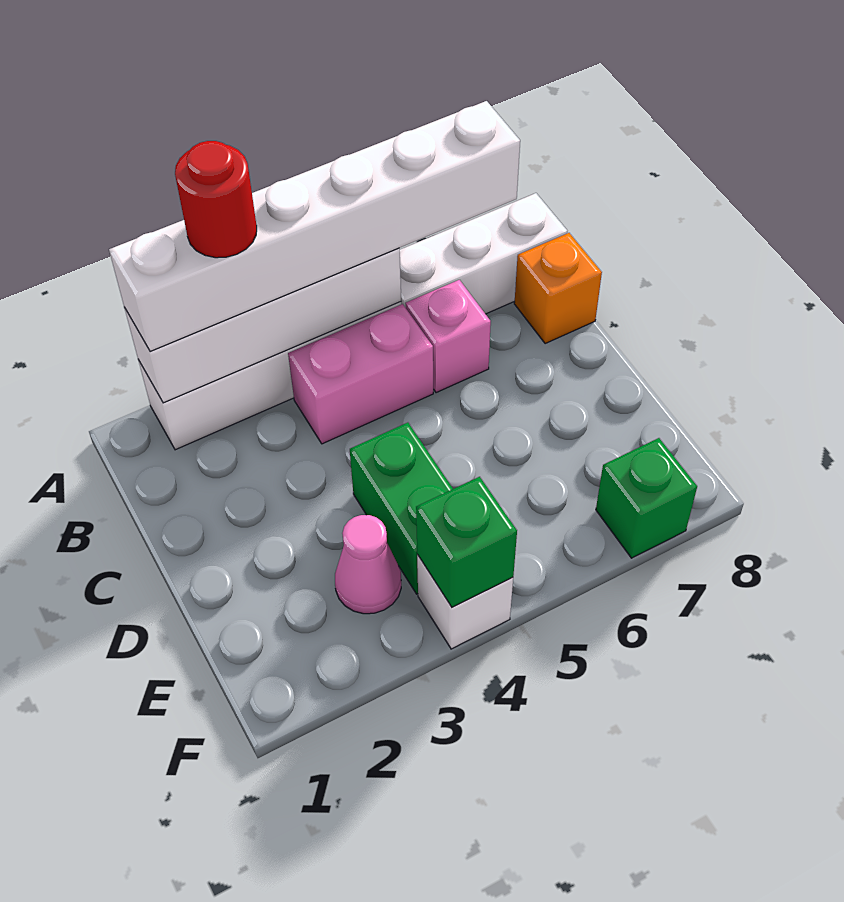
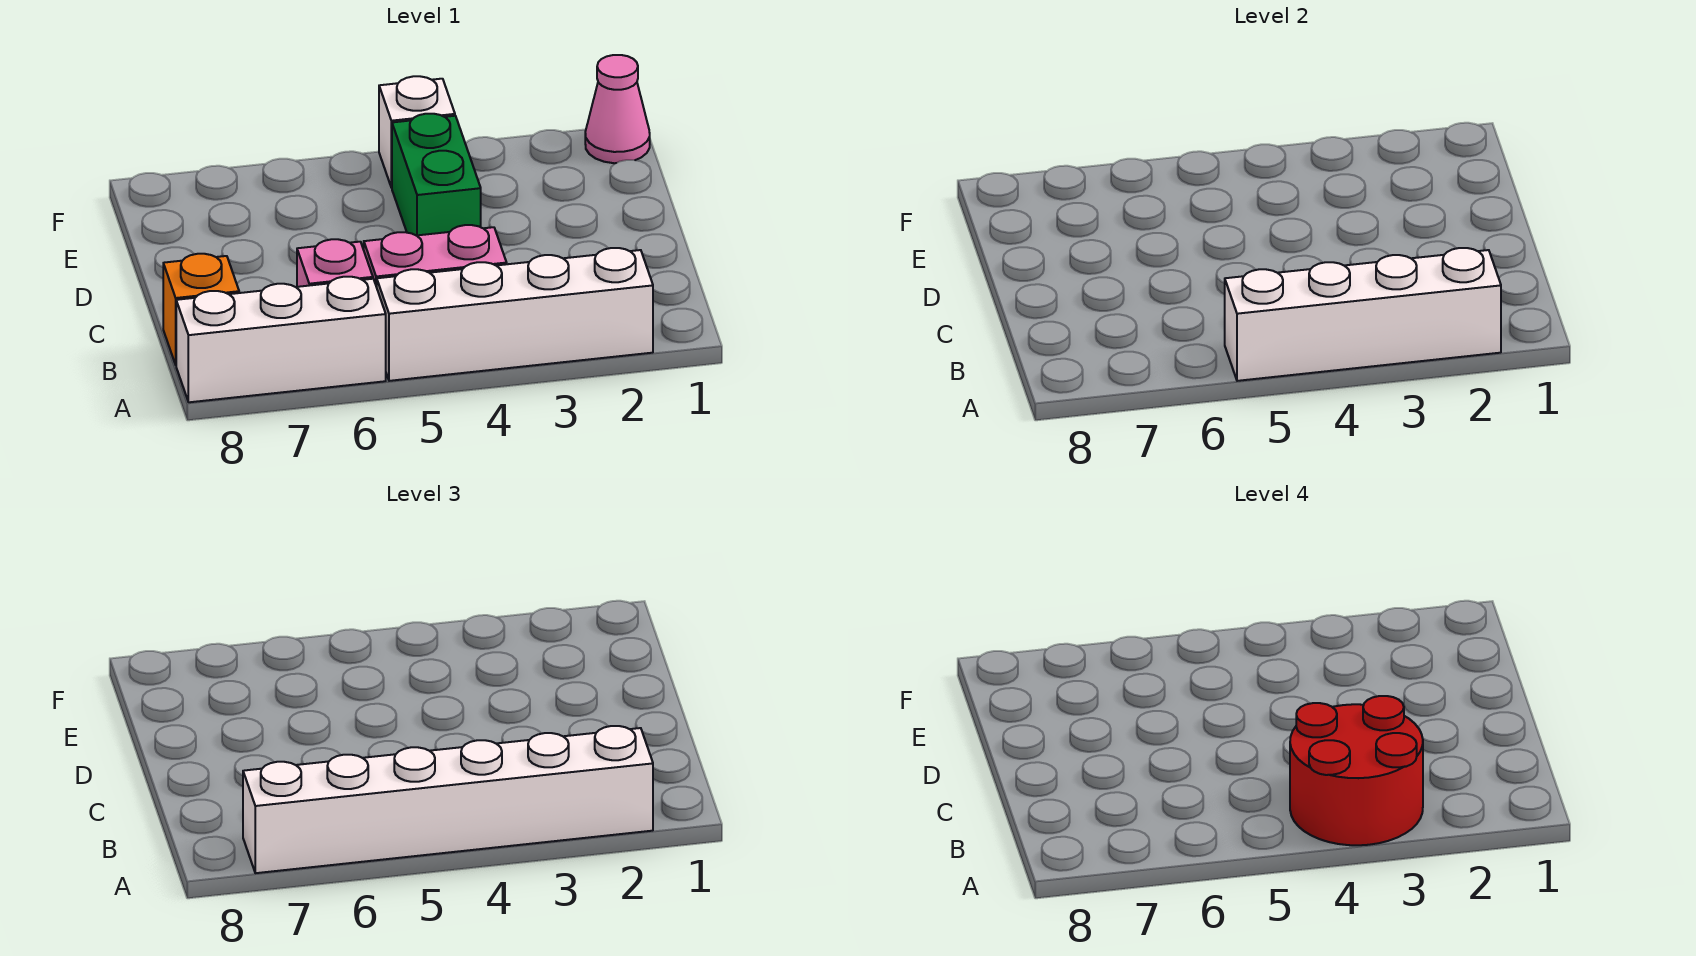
red 1x1 round brick [175,141,257,258] -> red 2x2 round brick [1290,696,1423,845]
pink 1x1 cone [335,515,401,614] -> pink 1x1 cone moved to [585,55,650,163]
green 1x1 brick [416,477,517,607] -> none
green 1x1 brick [596,438,697,558] -> none

